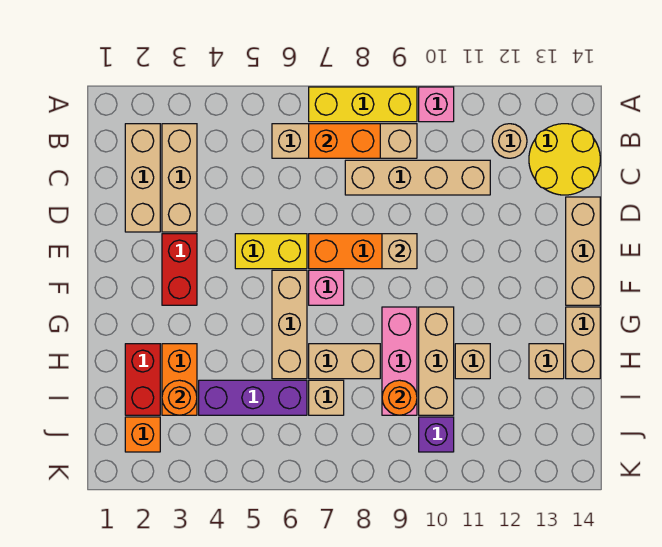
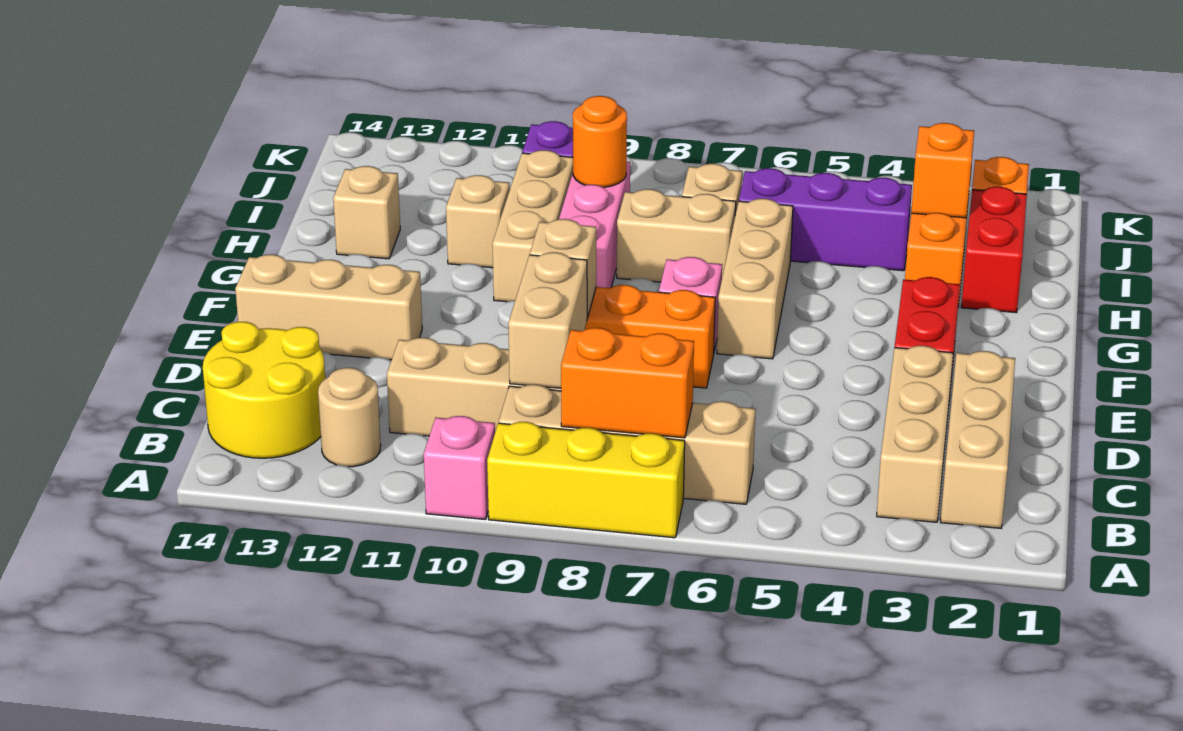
tan 1x3 brick [566,197,600,305] -> tan 1x3 brick turned to [235,255,422,360]
yellow 1x2 brick [235,234,307,269] -> none
tan 1x2 brick [566,307,600,379] -> tan 1x2 brick moved to [508,252,587,388]
orange 1x1 round brick [162,380,197,415] -> orange 1x1 brick [911,123,974,218]

